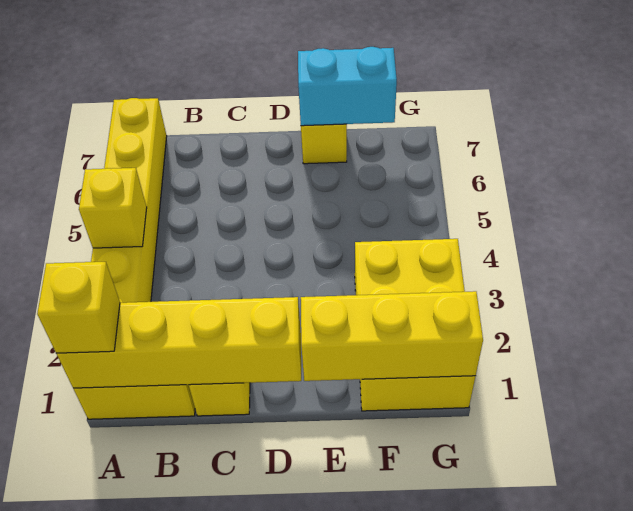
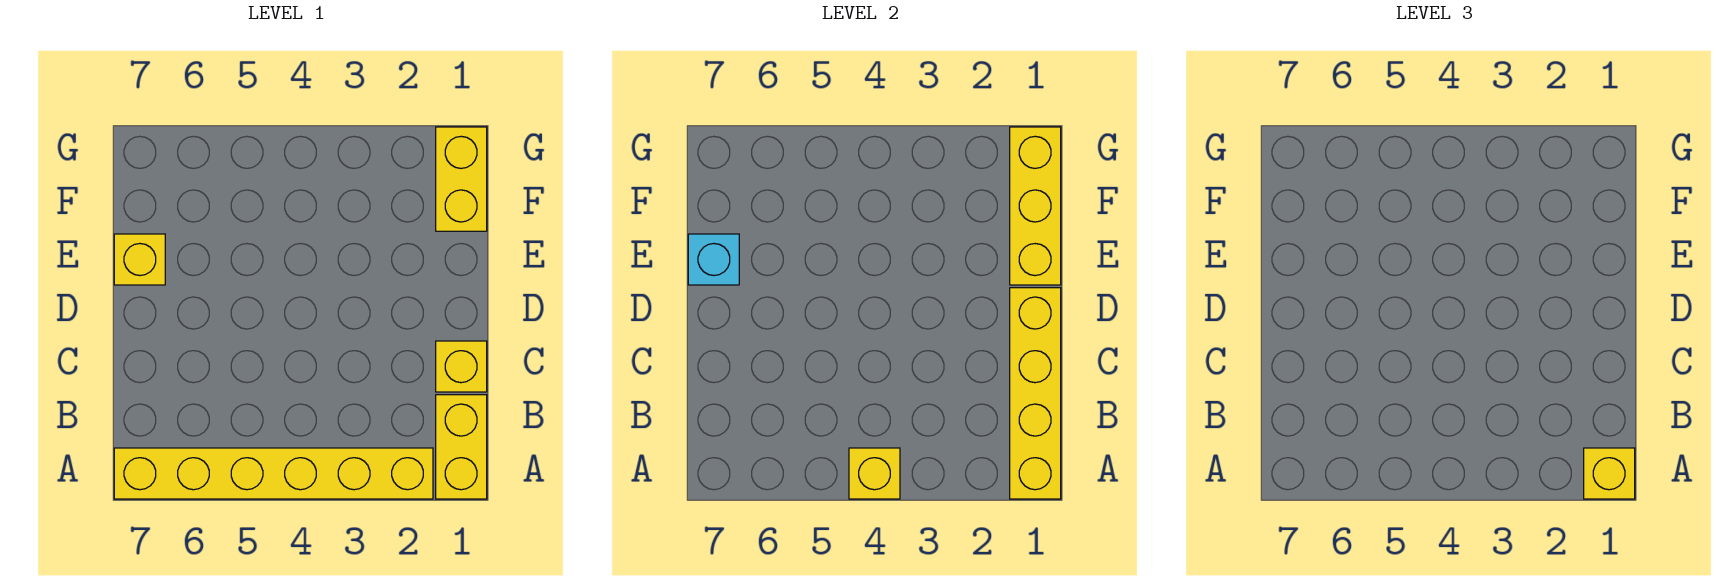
cyan 1x2 brick [298,47,397,126] -> cyan 1x1 brick [688,234,739,285]
yellow 2x3 brick [355,239,476,411] -> yellow 1x2 brick [436,127,487,231]

